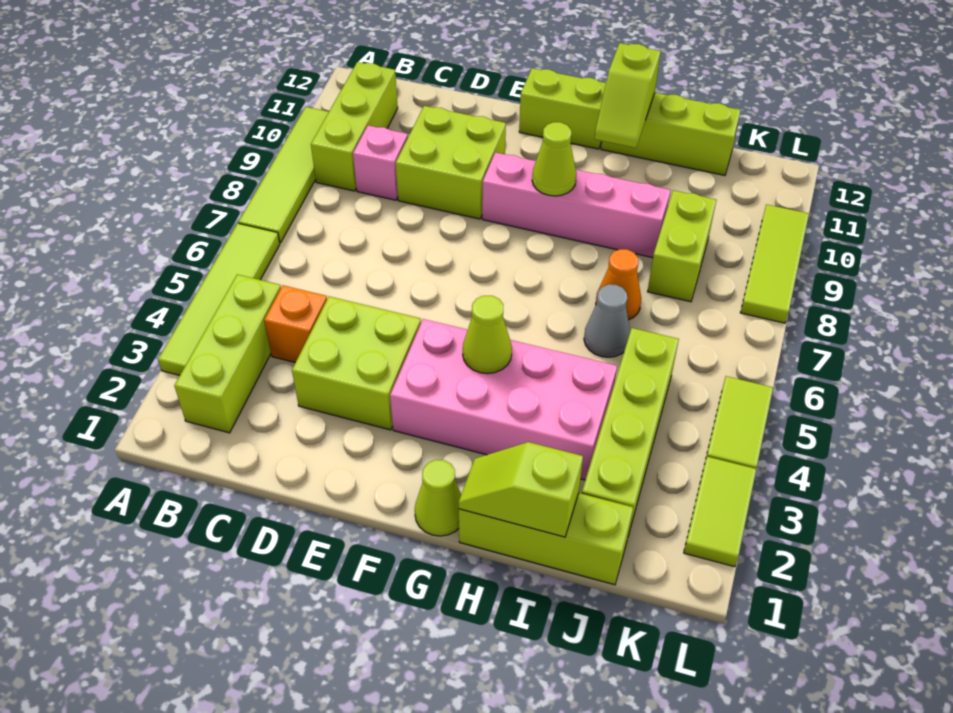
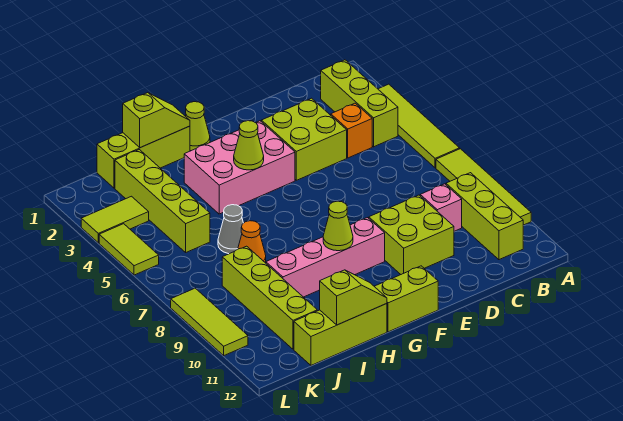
pink 2x4 brick [390,319,617,480] -> pink 2x3 brick [184,121,295,214]
lime 1x2 slope [595,43,661,148] -> lime 1x2 slope turned to [320,270,387,325]
lime 1x2 brick [648,190,716,302] -> lime 1x4 brick [222,246,317,349]
lime 1x2 tile [684,457,756,567] -> lime 1x2 tile turned to [81,196,149,243]

